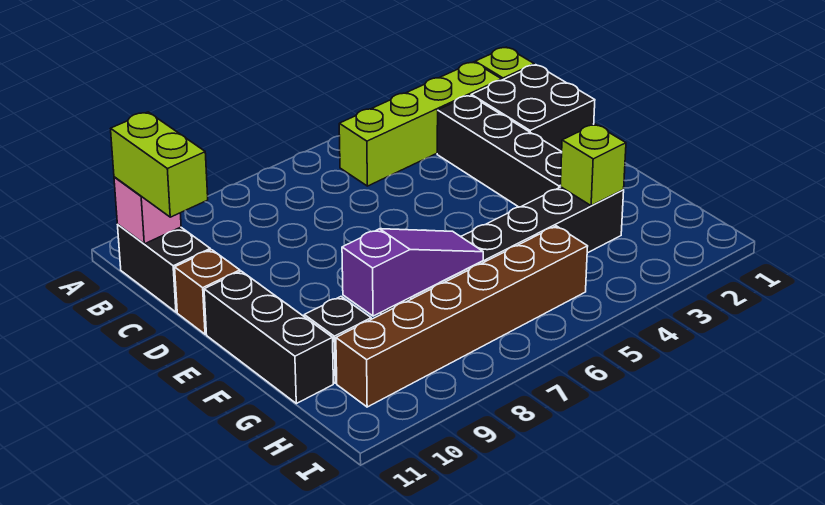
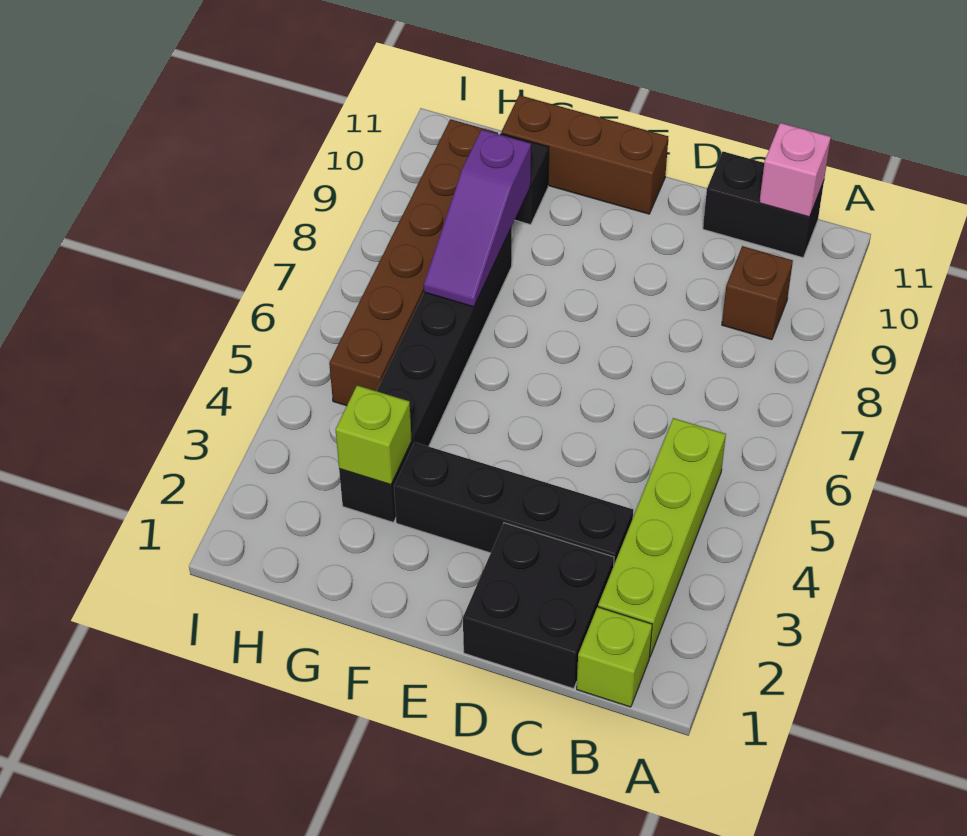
lime 1x2 brick [111,112,208,217] -> none
brown 1x1 brick [175,250,240,334] -> brown 1x1 brick moved to [722,246,793,340]
black 1x3 brick [204,271,333,404] -> brown 1x3 brick [501,95,668,214]

